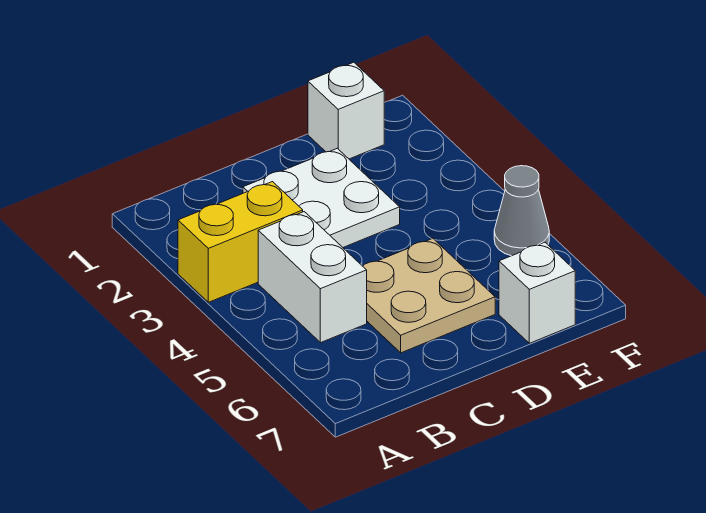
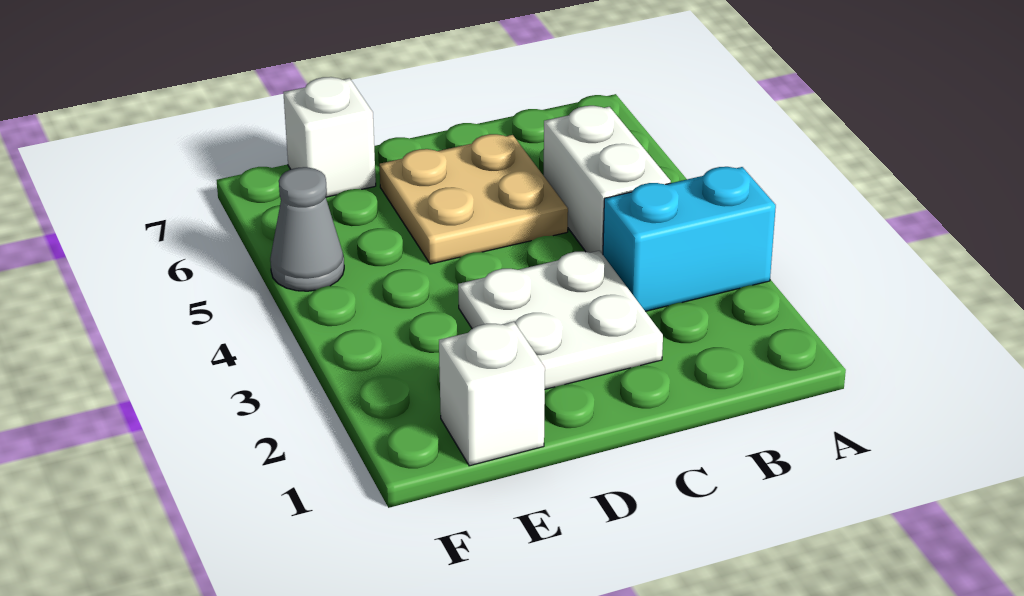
yellow 1x2 brick [178,182,303,302] -> cyan 1x2 brick [603,167,776,311]

